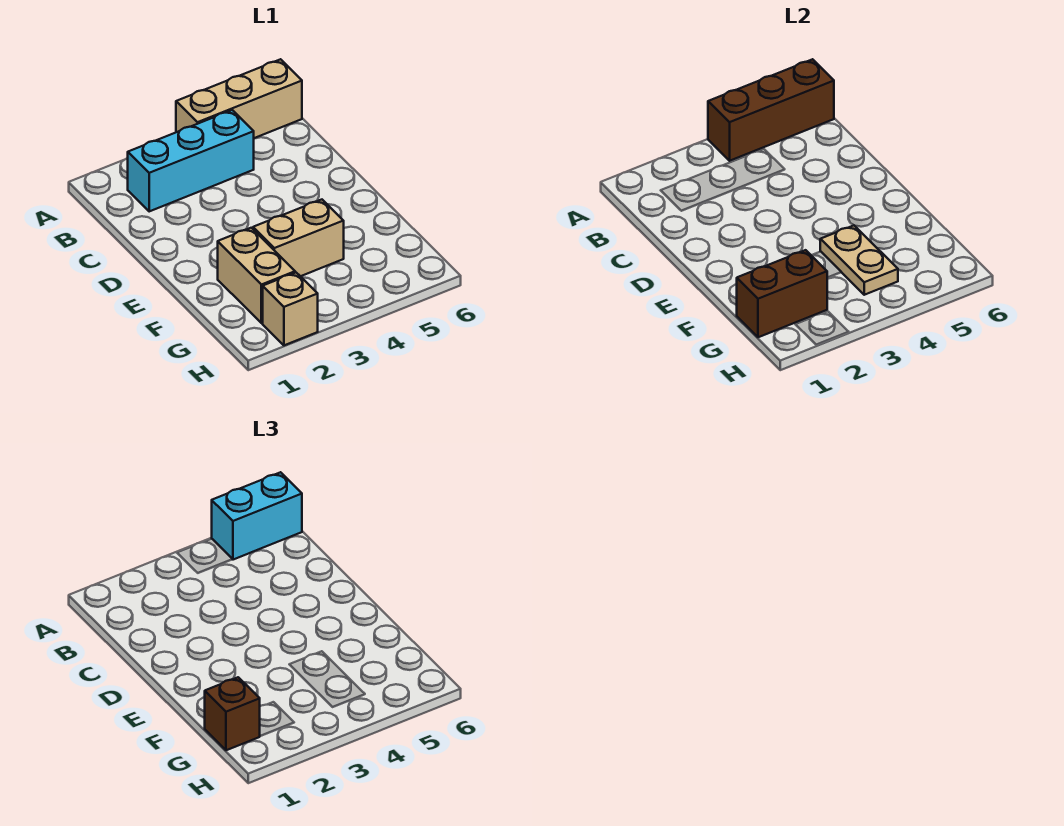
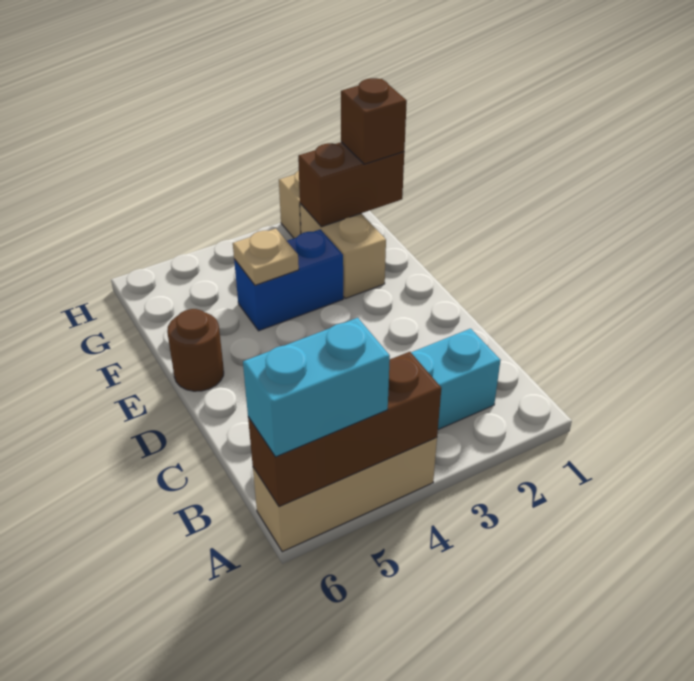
none -> brown 1x1 round brick [167,309,224,391]
tan 1x2 brick [253,200,344,276] -> blue 1x2 brick [234,229,343,331]
tan 1x2 plate [820,226,898,295] -> tan 1x1 plate [233,229,299,285]

